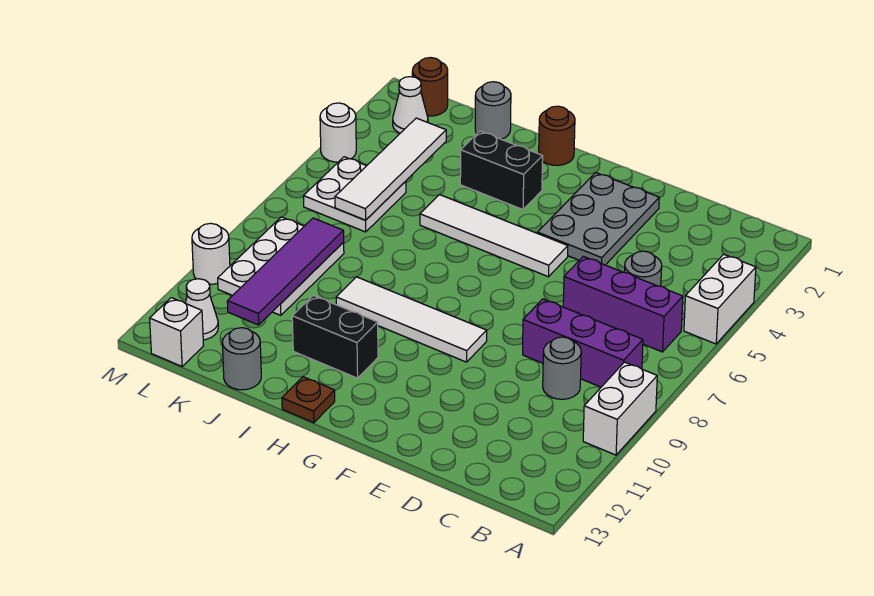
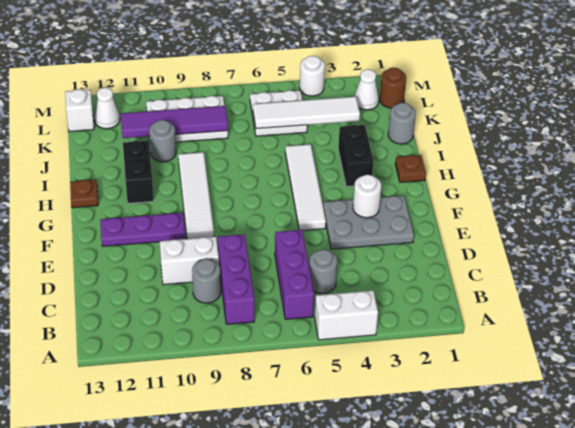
white 1x2 brick [583,362,657,455] -> white 1x2 brick moved to [160,237,219,285]
none -> purple 1x3 plate [100,213,186,246]
brown 1x1 round brick [539,106,575,165] -> brown 1x1 plate [395,155,426,182]
grey 1x1 round brick [222,328,261,390] -> grey 1x1 round brick moved to [149,120,176,162]
white 1x1 round brick [192,223,230,284] -> white 1x1 round brick moved to [353,175,381,218]

